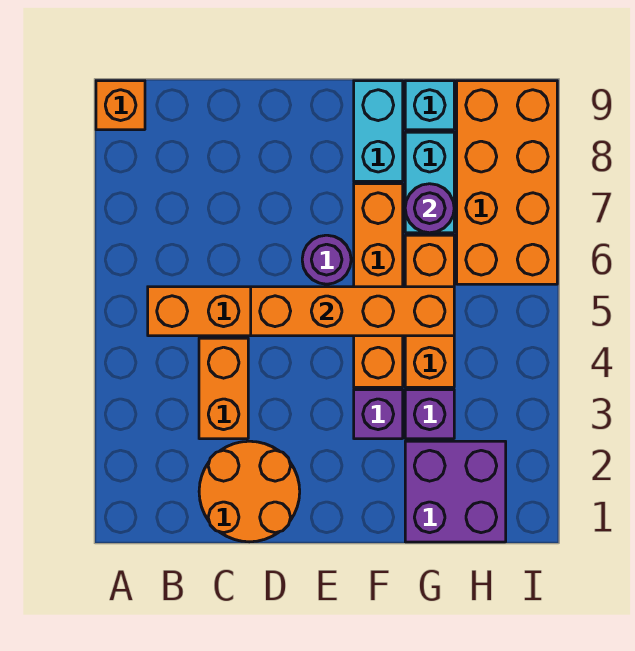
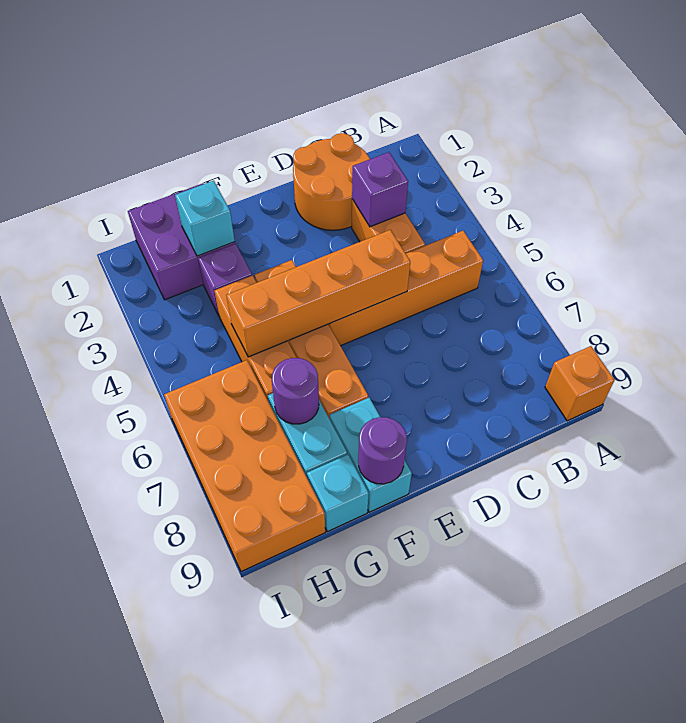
purple 1x1 round brick [302,235,351,284] -> purple 1x1 round brick moved to [358,417,407,484]
purple 1x1 brick [354,390,403,439] -> purple 1x1 brick moved to [352,152,408,227]
none -> cyan 1x1 brick [175,181,235,256]

